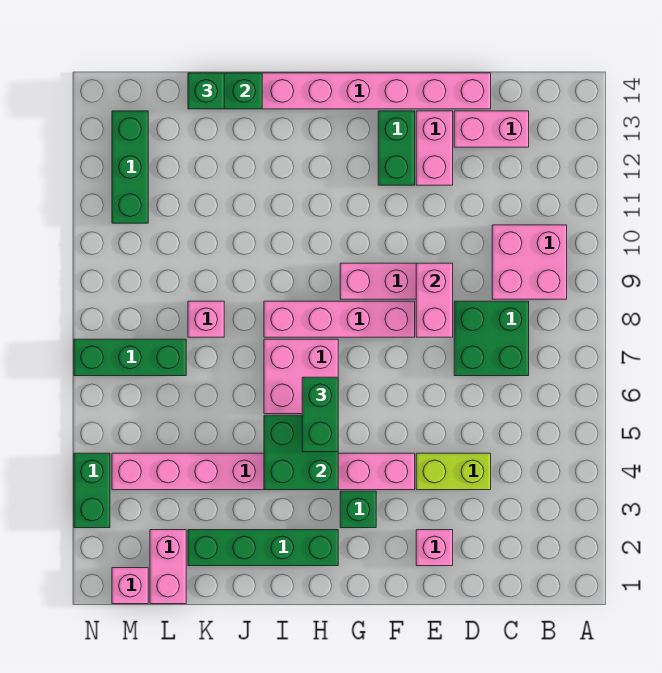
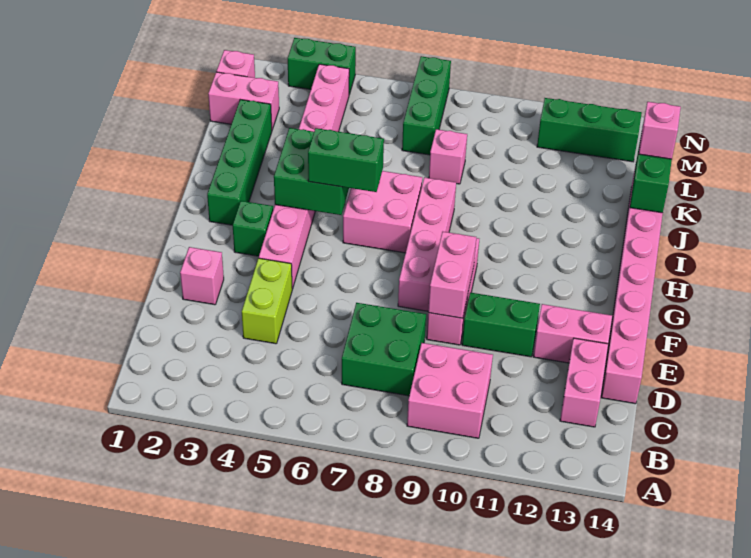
pink 1x2 brick [416,263,453,337] -> pink 1x2 brick turned to [428,232,476,318]
green 1x2 brick [378,111,415,185] -> green 1x2 brick moved to [462,293,540,357]
green 1x1 brick [188,73,224,109] -> pink 1x1 brick [639,102,681,159]

